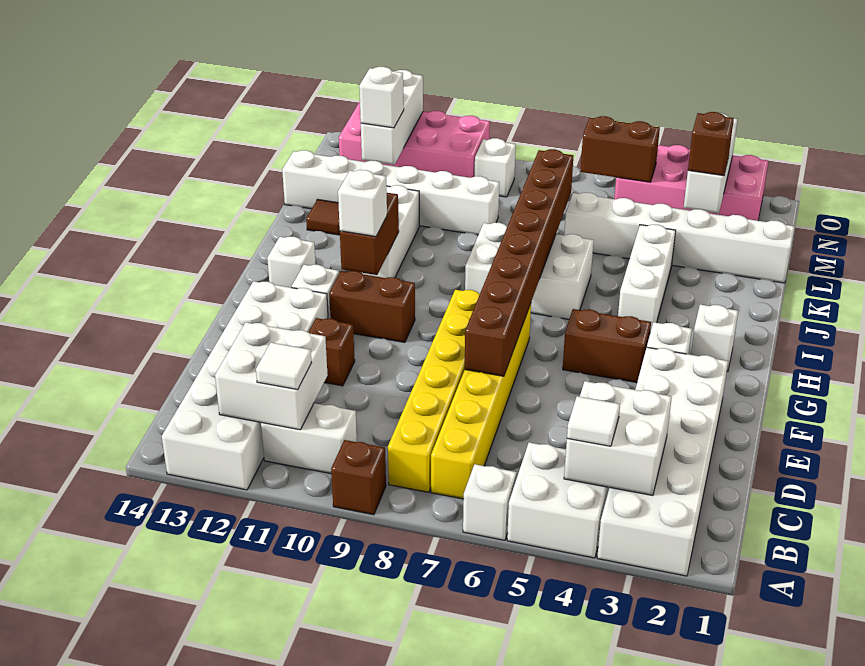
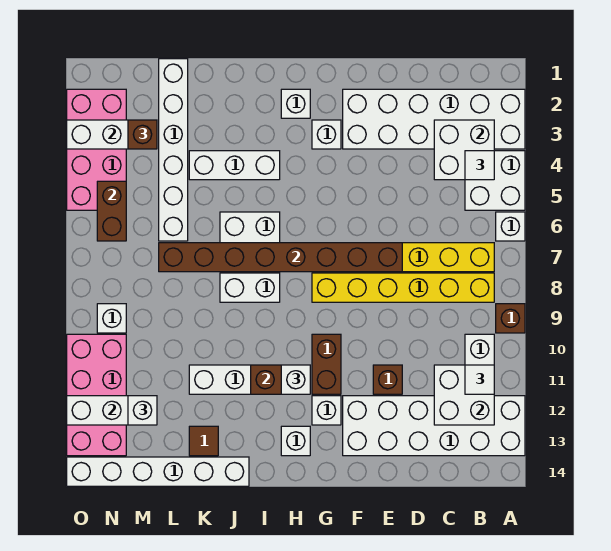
brown 1x2 brick [563,309,651,383] -> none
white 1x6 brick [282,150,499,235] -> white 1x6 brick turned to [67,457,249,486]

